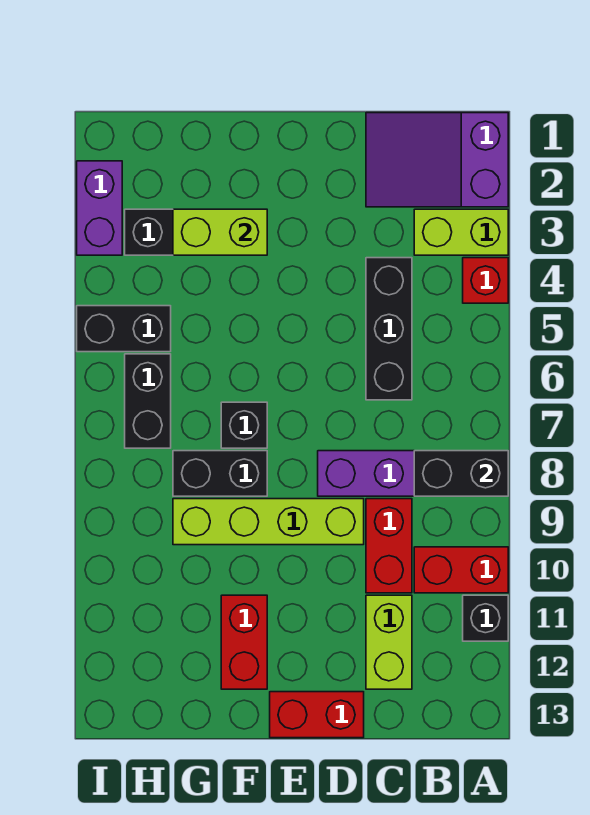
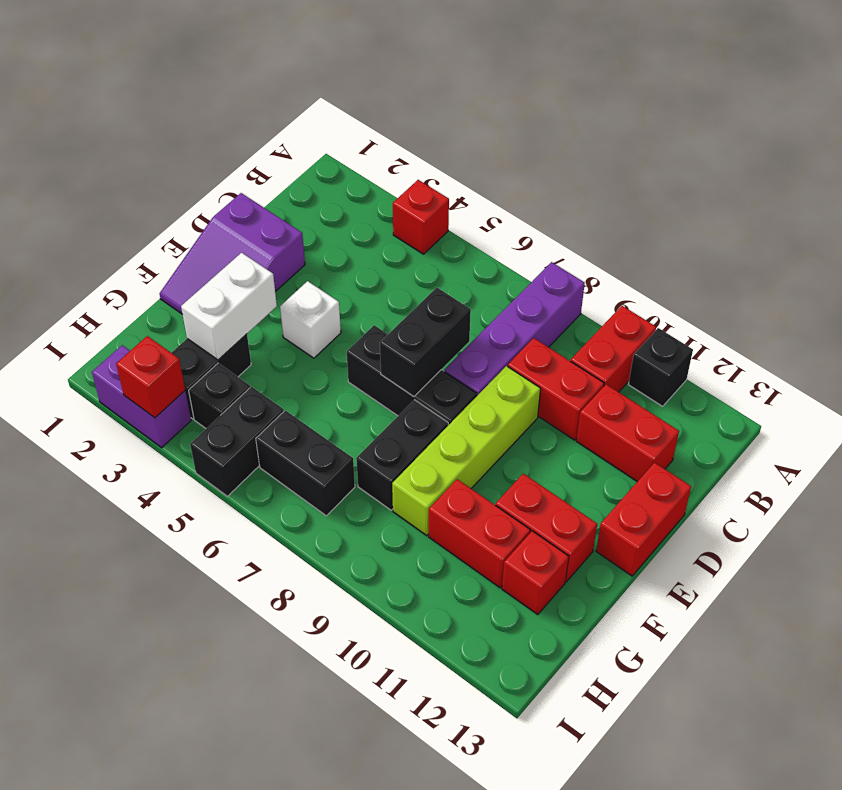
purple 2x3 slope [366,113,508,207] -> purple 2x3 slope moved to [160,193,305,314]
lime 1x2 brick [414,209,508,255] -> none
black 1x2 brick [414,451,508,496] -> black 1x2 brick moved to [380,288,471,397]
black 1x3 brick [366,258,412,400] -> black 1x3 brick moved to [347,325,477,425]
lime 1x2 brick [366,595,412,689] -> red 1x2 brick [576,384,679,482]
none -> white 1x1 brick [280,281,341,358]
lime 1x2 brick [173,209,267,255] -> white 1x2 brick [181,253,277,360]
black 1x1 brick [221,402,267,448] -> black 1x1 brick moved to [189,363,250,428]
none -> red 1x2 brick [429,479,530,588]
none -> red 1x1 brick [502,531,569,615]
none -> red 1x1 brick [116,336,185,418]

